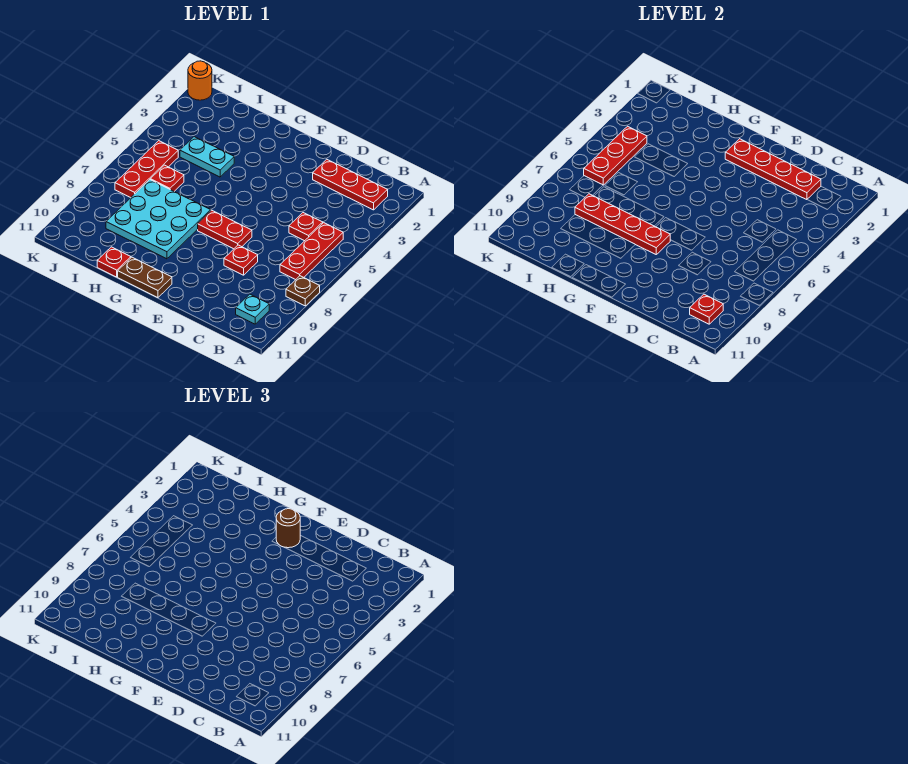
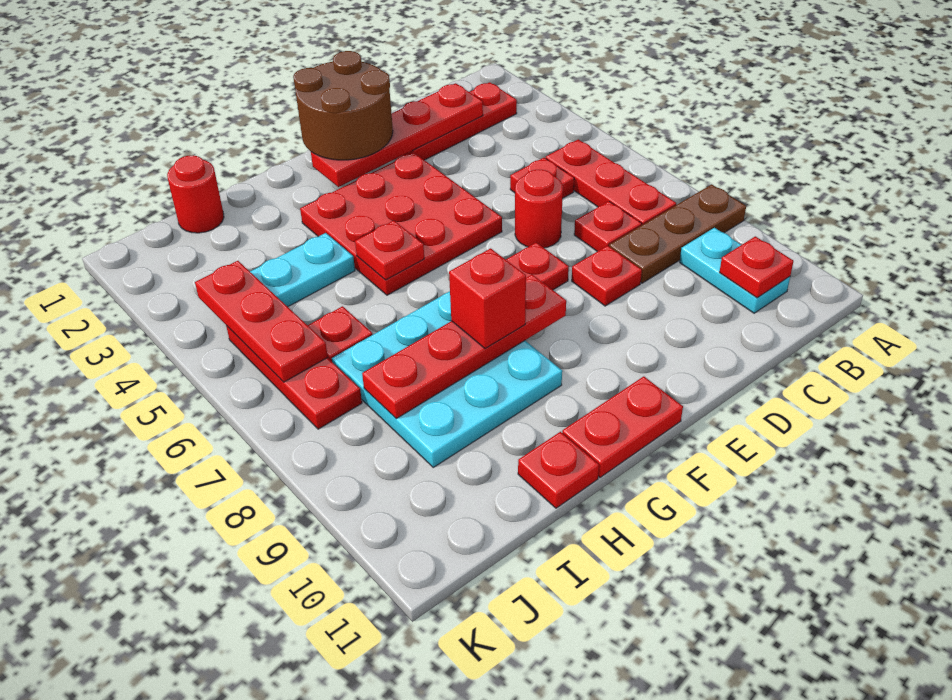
brown 1x1 plate [286,276,320,306] -> brown 1x3 plate [609,184,746,283]
cyan 1x1 plate [236,294,269,324] -> cyan 1x2 plate [680,228,790,313]
none -> red 1x1 plate [574,201,642,251]
none -> red 1x1 round brick [515,170,563,248]
none -> red 3x3 plate [300,152,502,295]
brown 1x1 round brick [276,509,300,548] -> brown 2x2 round brick [293,51,393,160]
brown 1x2 plate [118,257,172,298] -> red 1x2 plate [562,376,683,477]
none -> red 1x1 plate [355,221,424,280]
none -> red 1x1 brick [449,248,526,349]
none -> red 1x1 round brick [167,155,224,233]
orange 1x1 round brick [188,61,212,100] -> none

